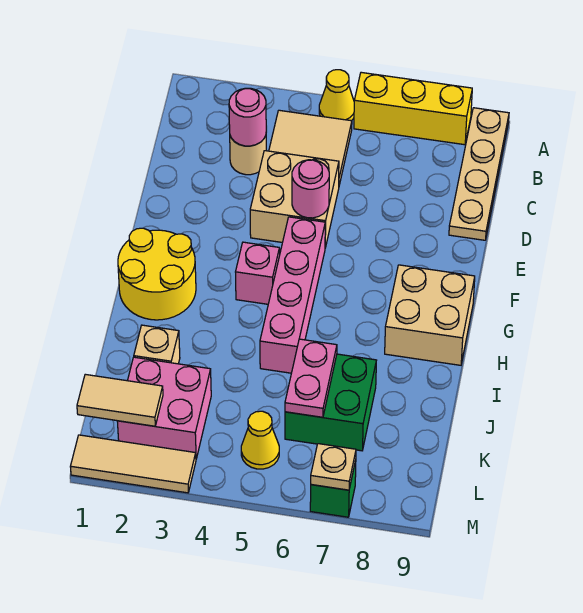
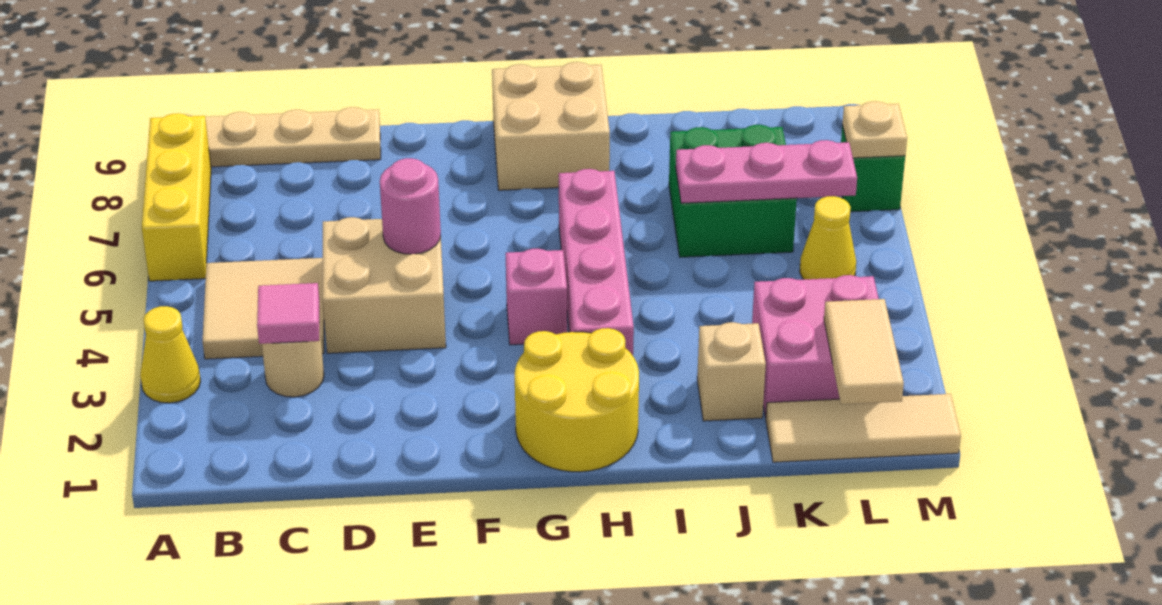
yellow 1x1 cone [319,70,354,121] -> yellow 1x1 cone moved to [140,306,201,403]
pink 1x1 round brick [229,88,266,146] -> pink 1x1 tile [257,283,319,344]
pink 1x4 brick [260,217,325,373] -> pink 1x4 brick turned to [559,169,634,356]
pink 1x2 plate [285,339,337,417] -> pink 1x3 plate [676,140,857,203]
tan 1x3 tile [70,435,196,493] -> tan 1x3 tile turned to [766,394,961,462]

